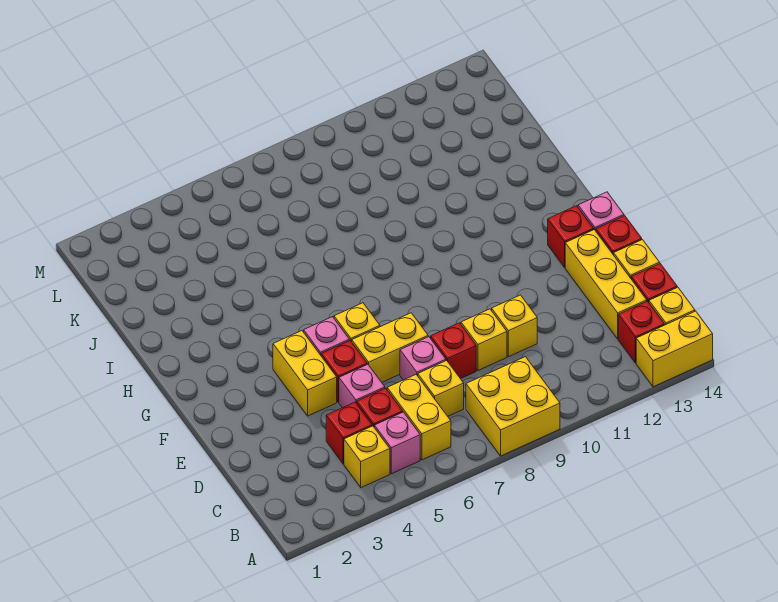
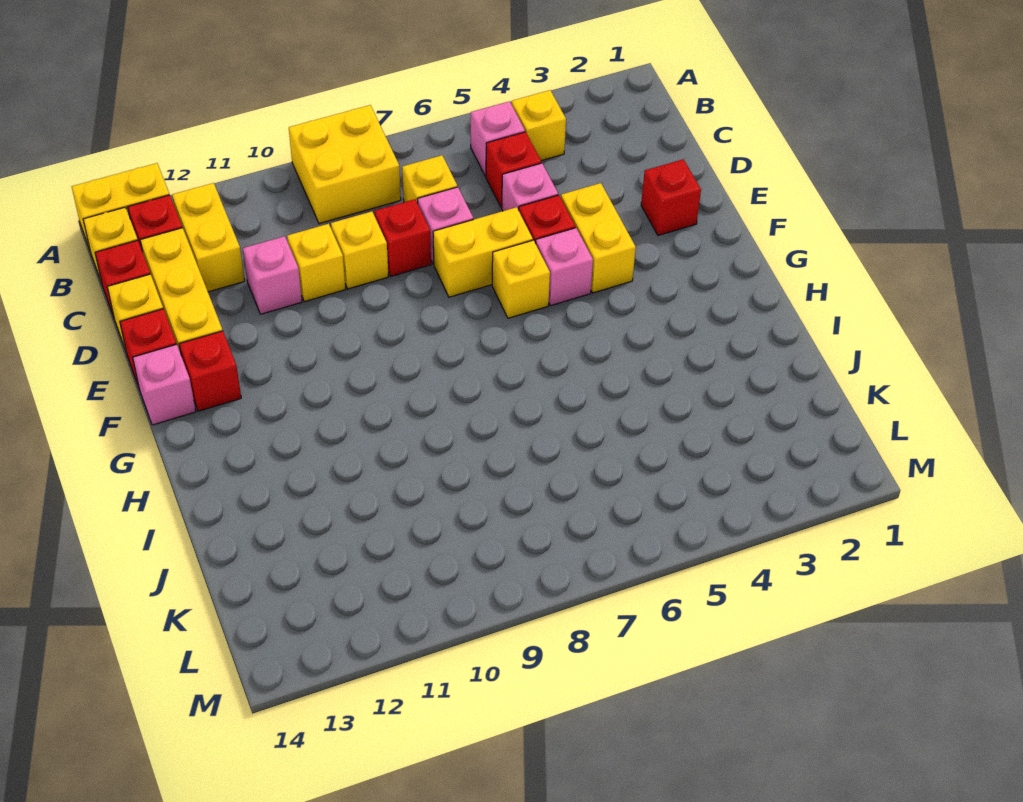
yellow 1x2 brick [387,375,451,460] -> yellow 1x2 brick moved to [172,183,245,292]
red 1x1 brick [326,402,372,464] -> red 1x1 brick moved to [641,159,701,235]
none -> pink 1x1 brick [243,236,302,314]

